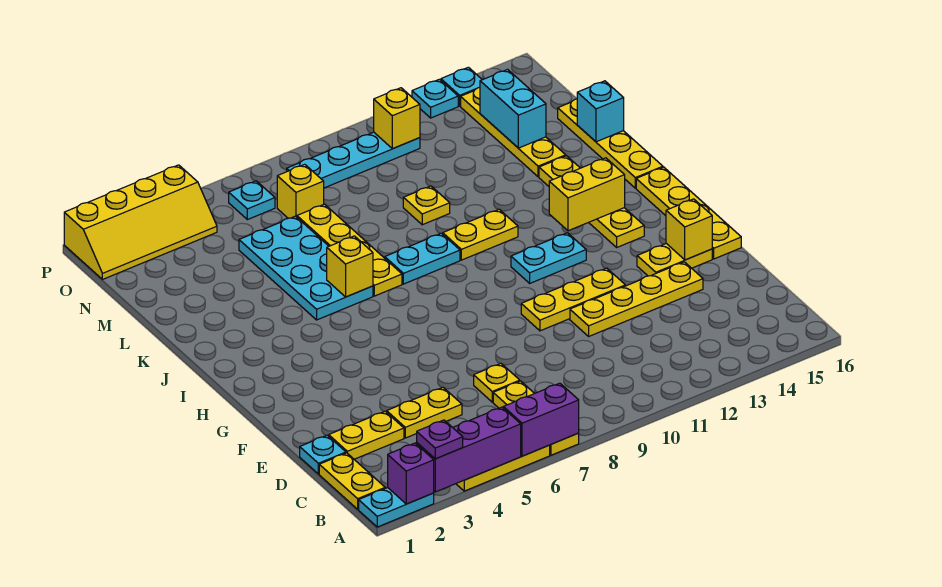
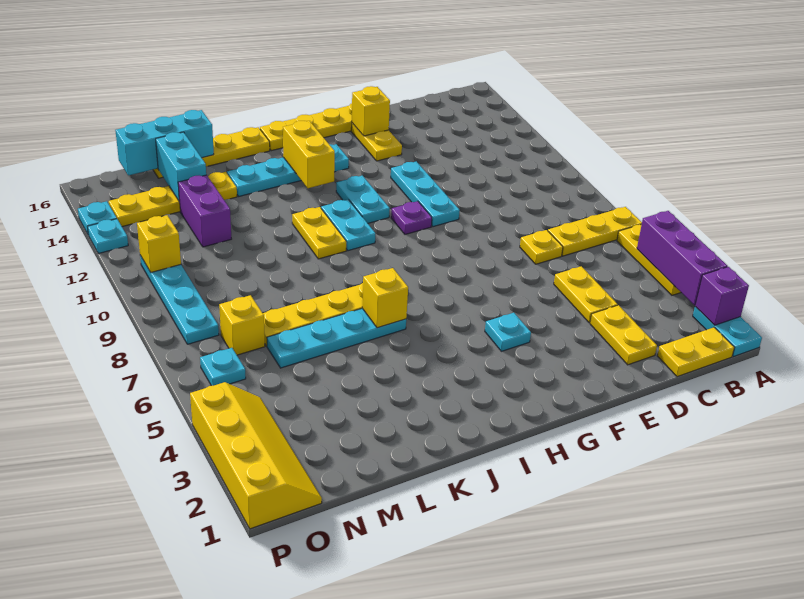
purple 1x1 plate [417,420,463,459] -> purple 1x1 plate moved to [391,201,432,234]
purple 1x2 brick [503,383,579,456] -> purple 1x2 brick moved to [178,175,231,247]
cyan 1x1 plate [300,435,346,474] -> cyan 1x1 plate moved to [485,313,531,351]
yellow 1x4 plate [570,262,703,336] -> none
yellow 1x3 plate [521,268,625,331] -> cyan 1x3 plate [391,161,460,227]
yellow 1x4 plate [539,156,644,247] -> cyan 1x4 plate [227,144,349,196]
cyan 2x4 plate [239,216,373,320] -> cyan 1x4 plate [267,308,406,368]
cyan 1x2 plate [385,233,460,284] -> cyan 1x2 plate moved to [321,199,375,251]
yellow 1x1 plate [403,186,450,225] -> none
cyan 1x1 brick [577,81,624,142] -> cyan 1x3 brick [115,110,214,175]
cyan 1x2 brick [480,69,546,148] -> cyan 1x2 brick turned to [156,132,206,202]

